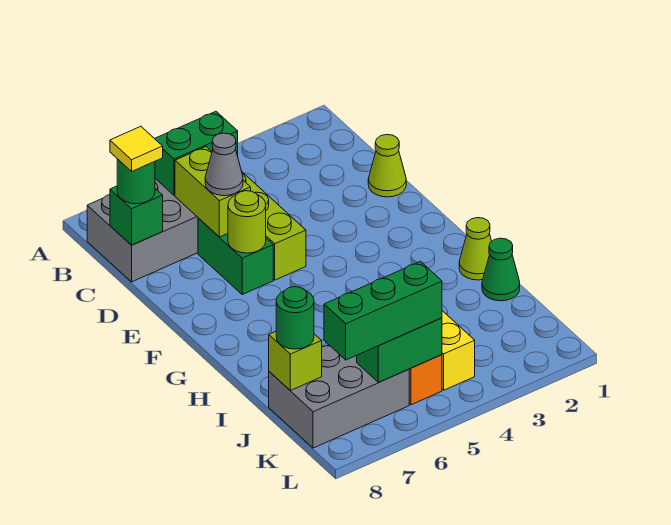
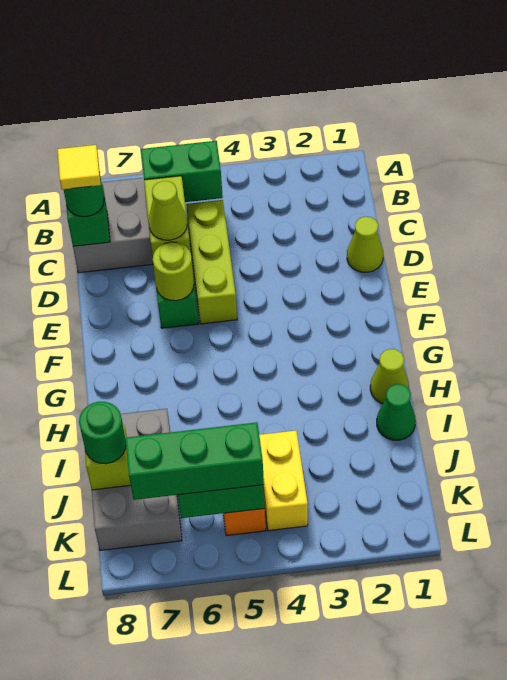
grey 1x1 cone [205,133,243,196] -> lime 1x1 cone [149,181,187,240]
grey 2x3 brick [269,345,409,448] -> grey 2x3 brick turned to [92,409,182,551]

